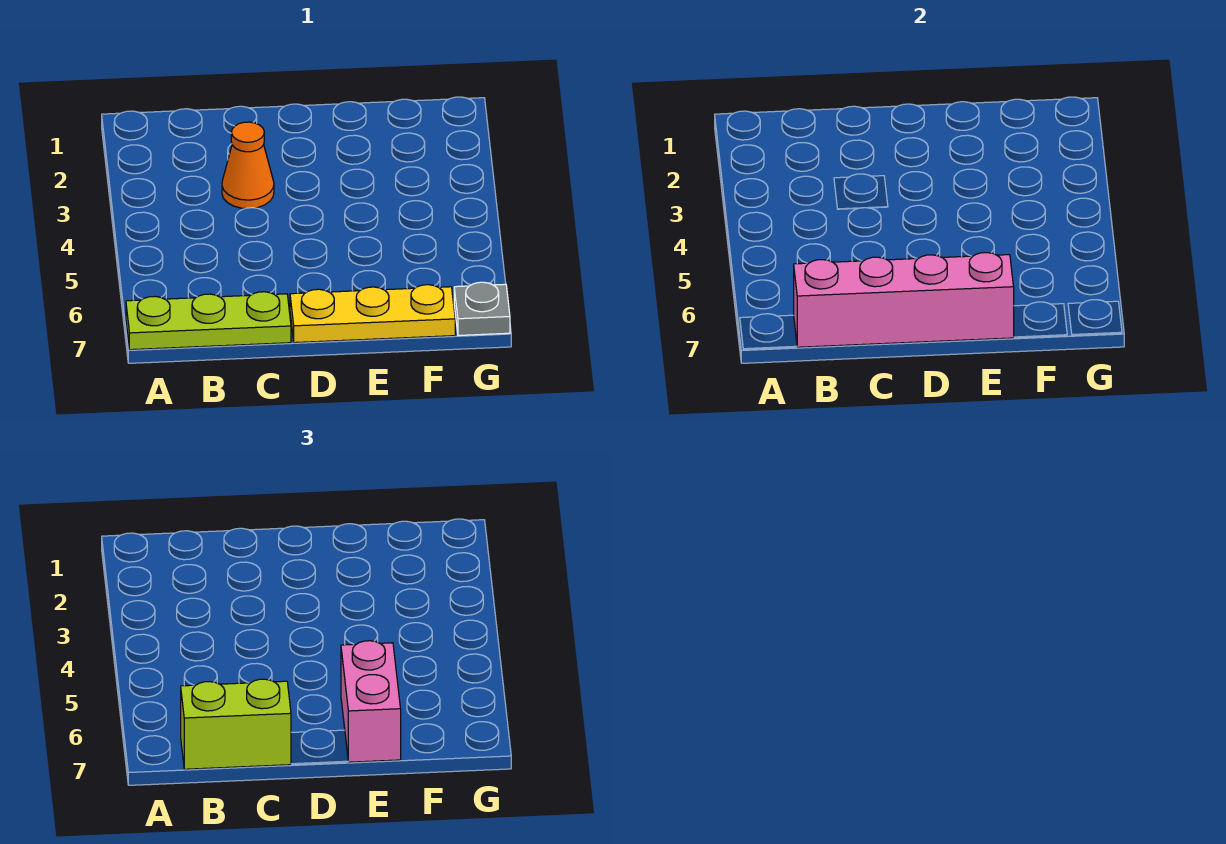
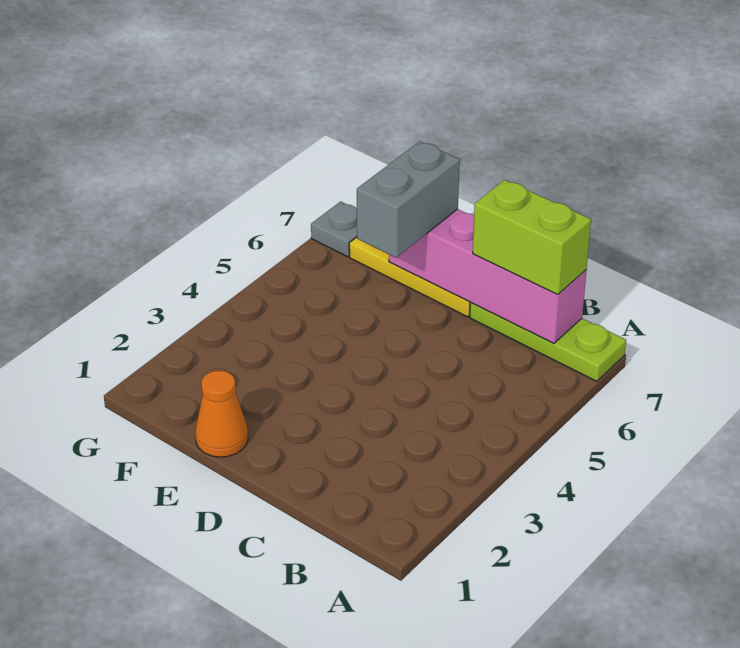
orange 1x1 cone [222,122,274,209] -> orange 1x1 cone moved to [195,371,248,457]
pink 1x2 brick [341,641,401,762] -> grey 1x2 brick [357,141,460,258]

